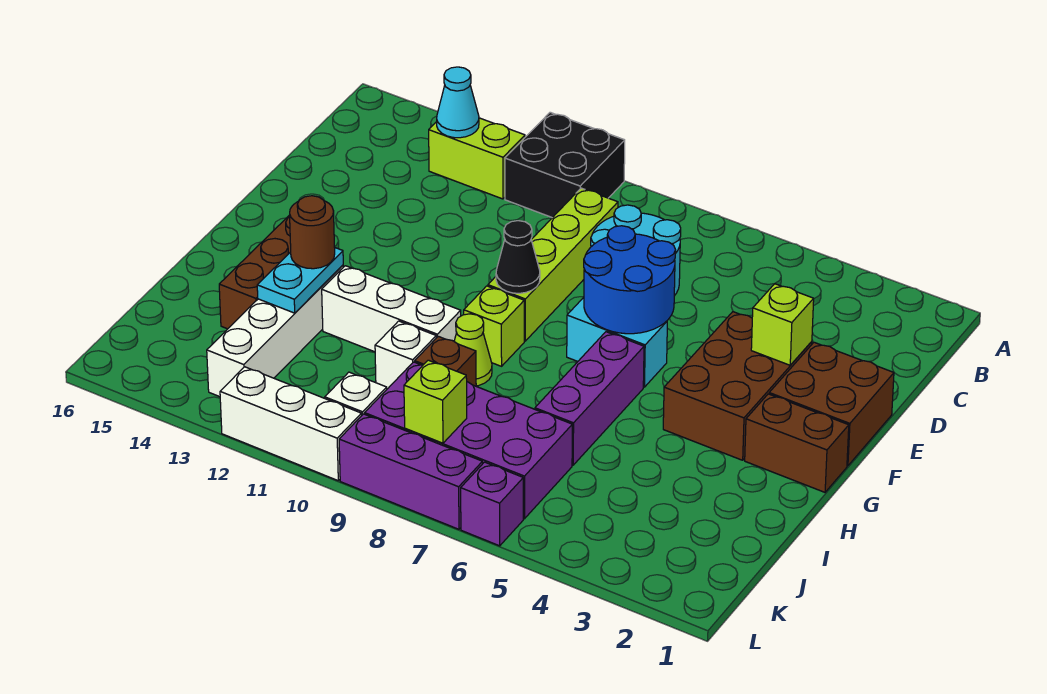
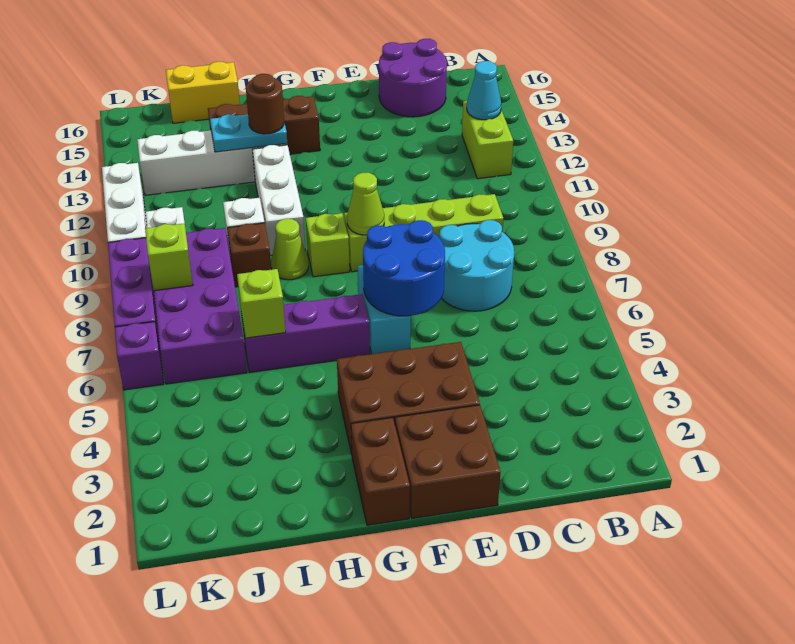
black 2x2 brick [505,112,625,218] -> none
none -> purple 2x2 round brick [379,39,447,117]
lime 1x1 brick [751,284,814,365] -> lime 1x1 brick moved to [237,269,286,338]
black 1x1 cone [496,221,540,293] -> lime 1x1 cone [347,173,384,235]
none -> yellow 1x2 brick [166,62,240,123]

